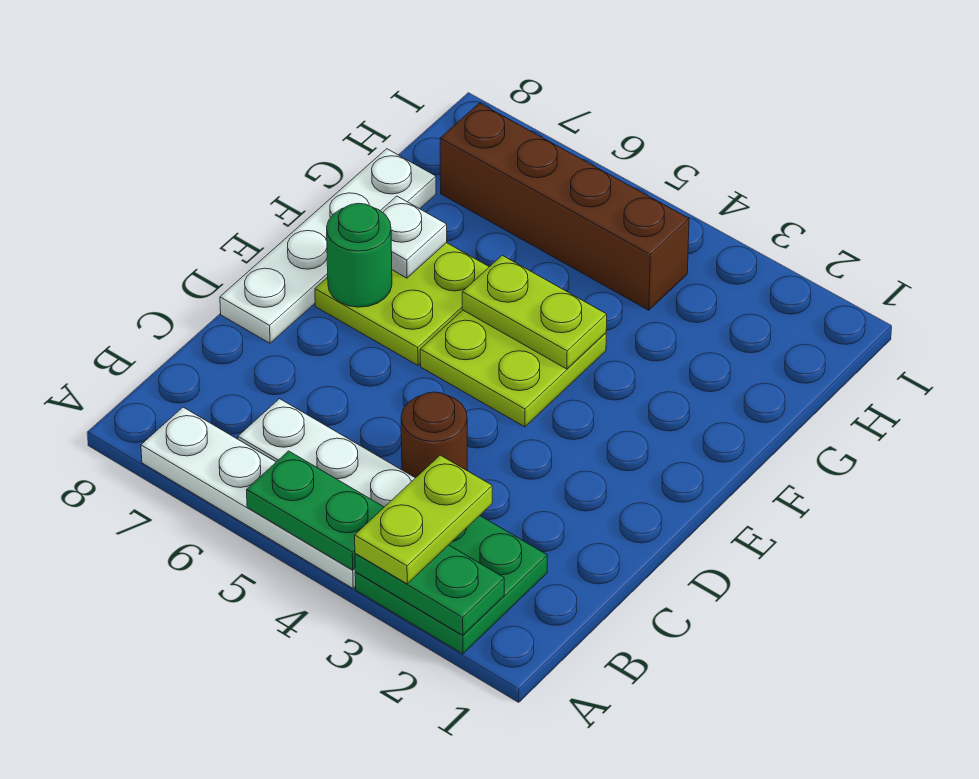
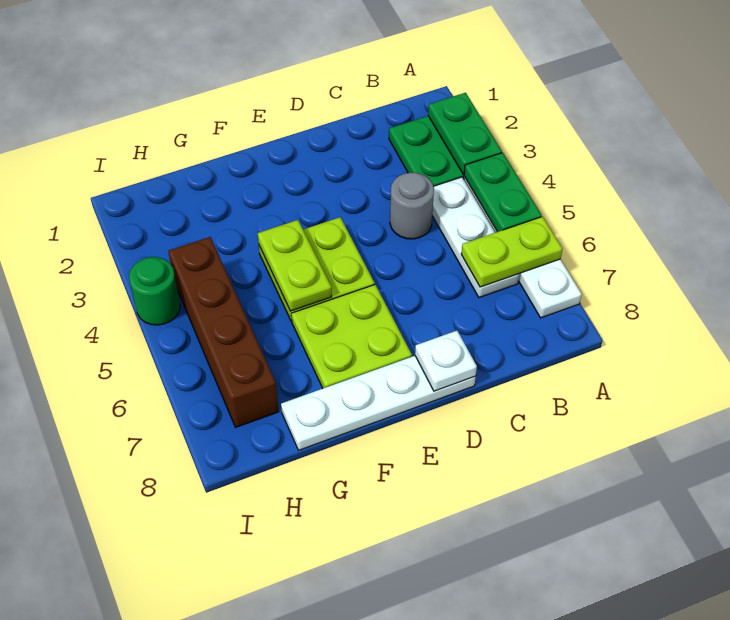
lime 1x2 plate [355,455,492,584] -> lime 1x2 plate moved to [461,217,563,287]
brown 1x1 round brick [401,392,467,478] -> grey 1x1 round brick [390,172,434,239]
green 1x1 round brick [327,203,392,307] -> green 1x1 round brick moved to [129,257,180,325]
white 1x1 plate [381,196,447,278] -> white 1x1 plate moved to [415,331,477,391]

